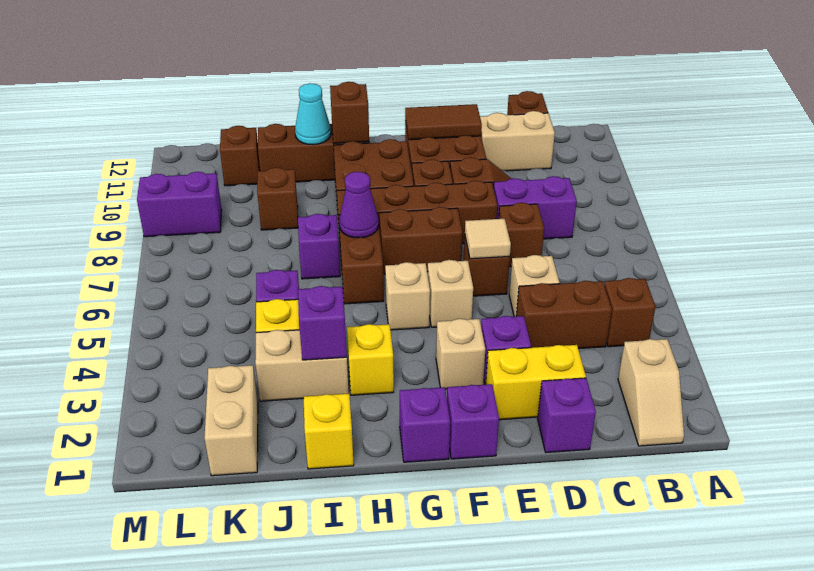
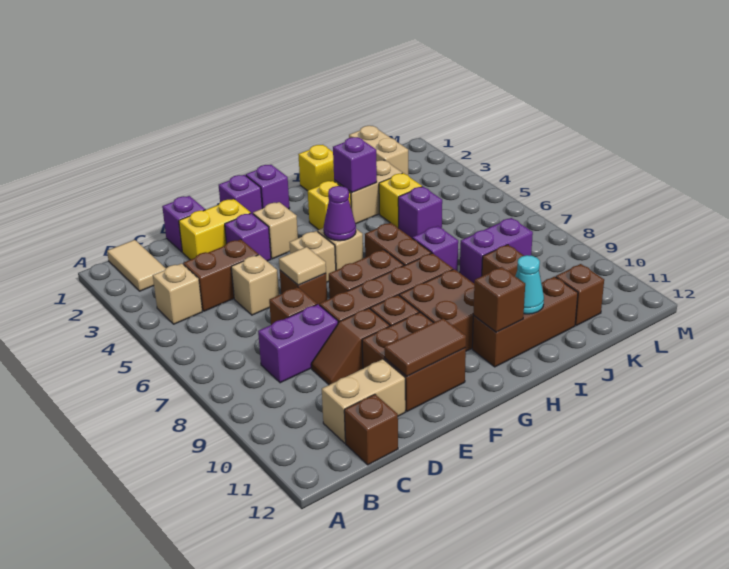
tan 1x2 slope [618,339,684,446] -> tan 1x2 tile [107,240,166,291]
brown 1x1 brick [604,278,655,347] -> tan 1x1 brick [153,263,202,324]
purple 1x1 cone [339,172,379,238] -> purple 1x1 cone moved to [324,186,356,241]
purple 1x2 brick [137,172,222,237] -> purple 1x2 brick moved to [460,218,533,283]

